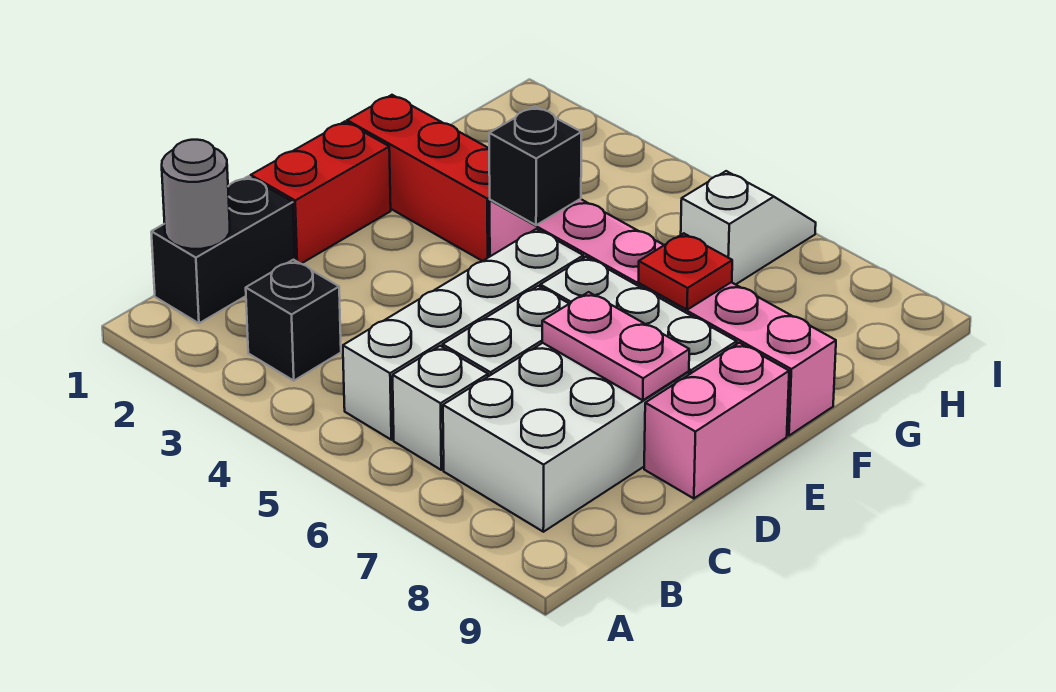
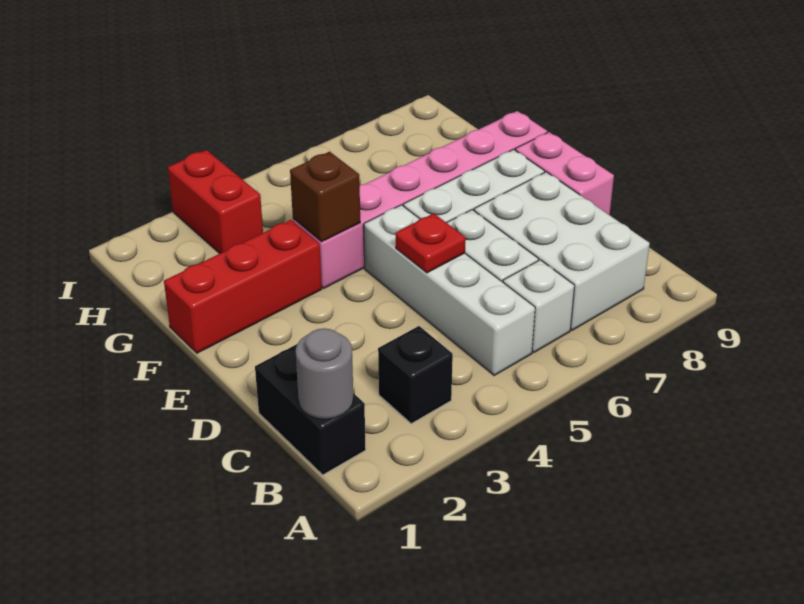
red 1x2 brick [251,122,391,264] -> red 1x2 brick moved to [168,150,263,254]
pink 1x2 plate [542,292,689,400] -> none
black 1x1 brick [489,107,582,225] -> brown 1x1 brick [290,152,360,242]
red 1x1 plate [638,233,732,310] -> red 1x1 plate moved to [396,213,466,273]
white 1x2 slope [681,171,816,285] -> none

